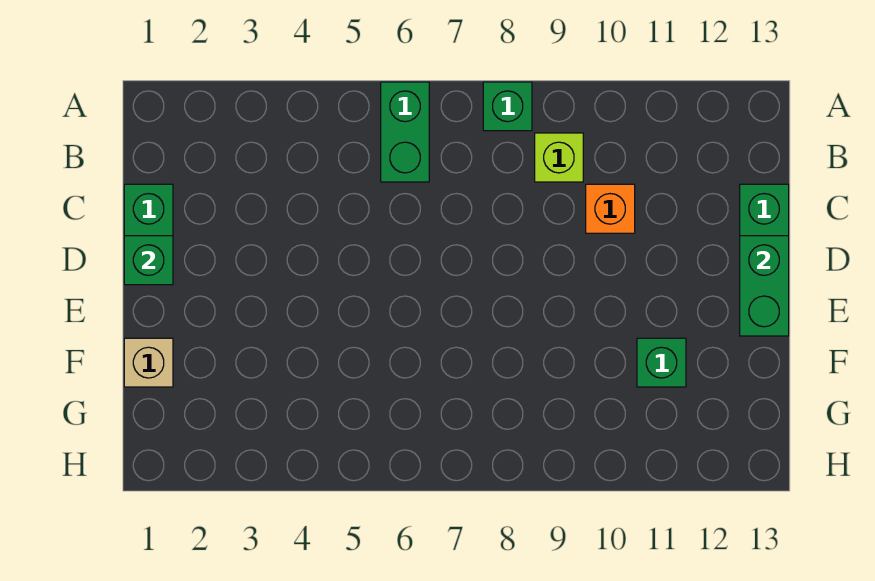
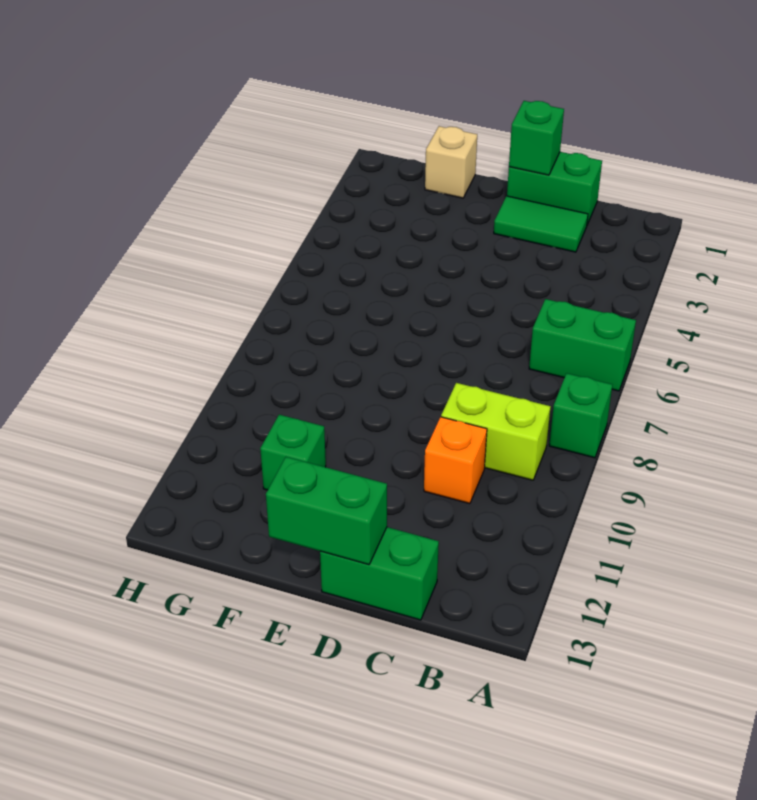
lime 1x1 brick [535,133,583,182] -> lime 1x2 brick [441,383,551,480]
none -> green 1x2 tile [494,196,588,252]

